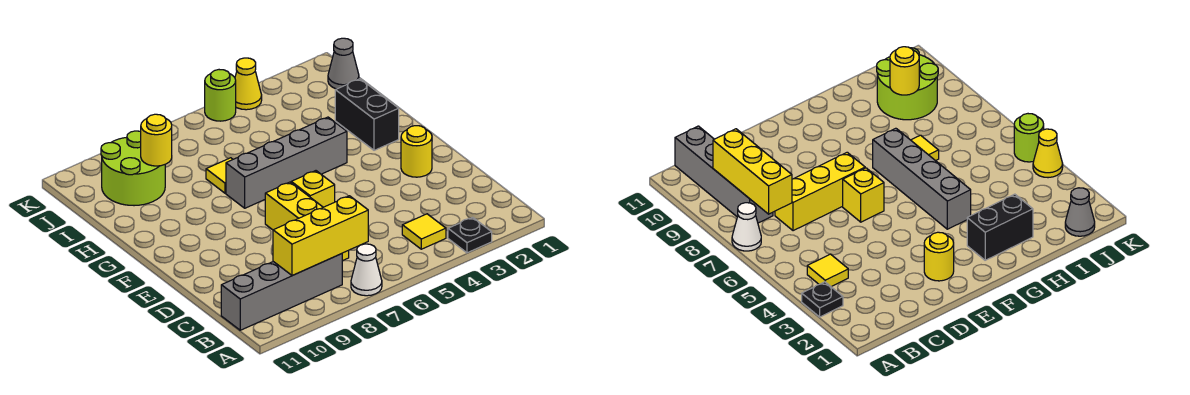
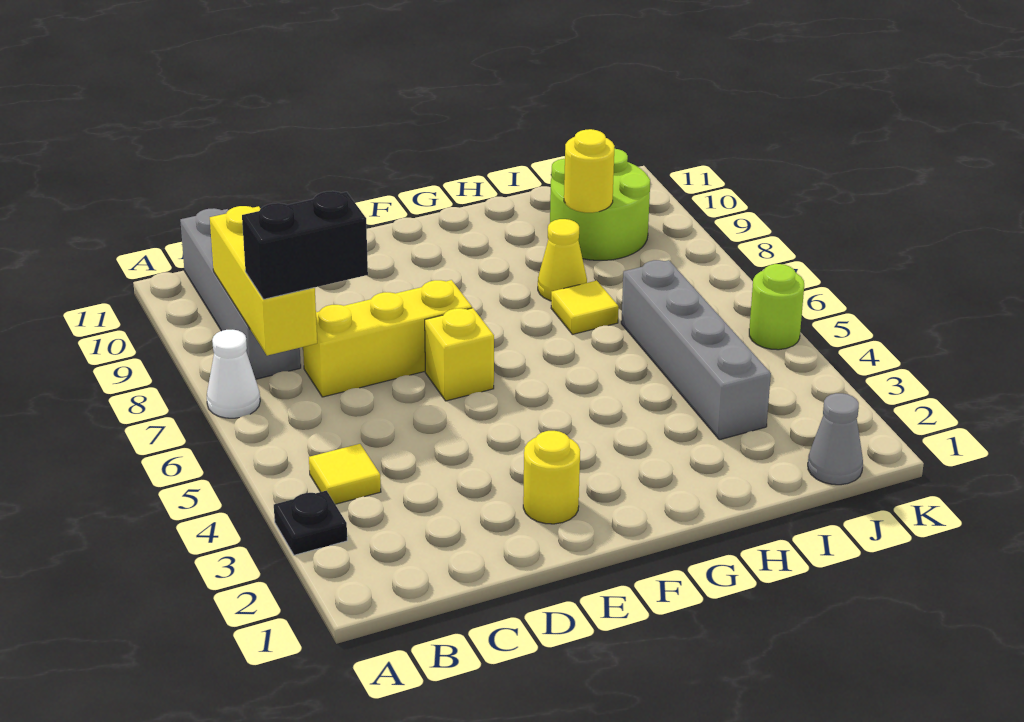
black 1x2 brick [335,79,399,150] -> black 1x2 brick moved to [242,191,368,299]
grey 1x4 brick [226,117,347,208] -> grey 1x4 brick moved to [621,260,771,440]
yellow 1x1 cone [235,58,262,110] -> yellow 1x1 cone moved to [538,219,587,301]

